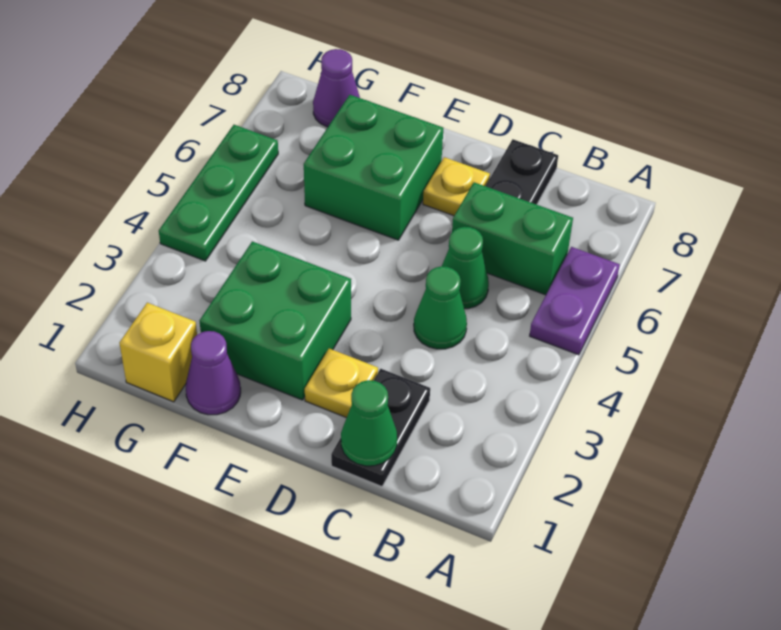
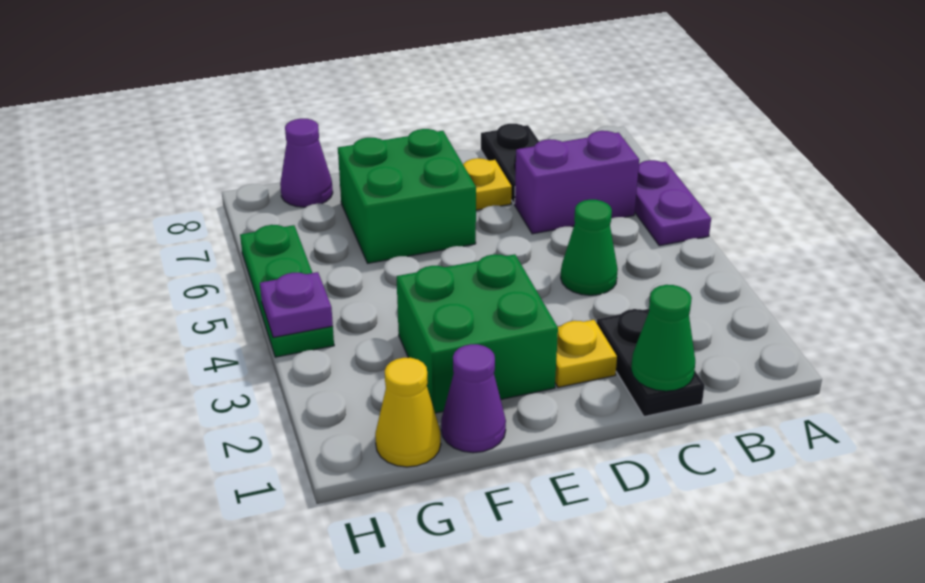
green 1x2 brick [452,182,573,295] -> purple 1x2 brick [515,131,639,234]
green 1x1 cone [442,227,489,309] -> none
yellow 1x1 brick [120,303,197,402] -> yellow 1x1 cone [375,358,441,467]
none -> purple 1x1 plate [260,272,333,338]

